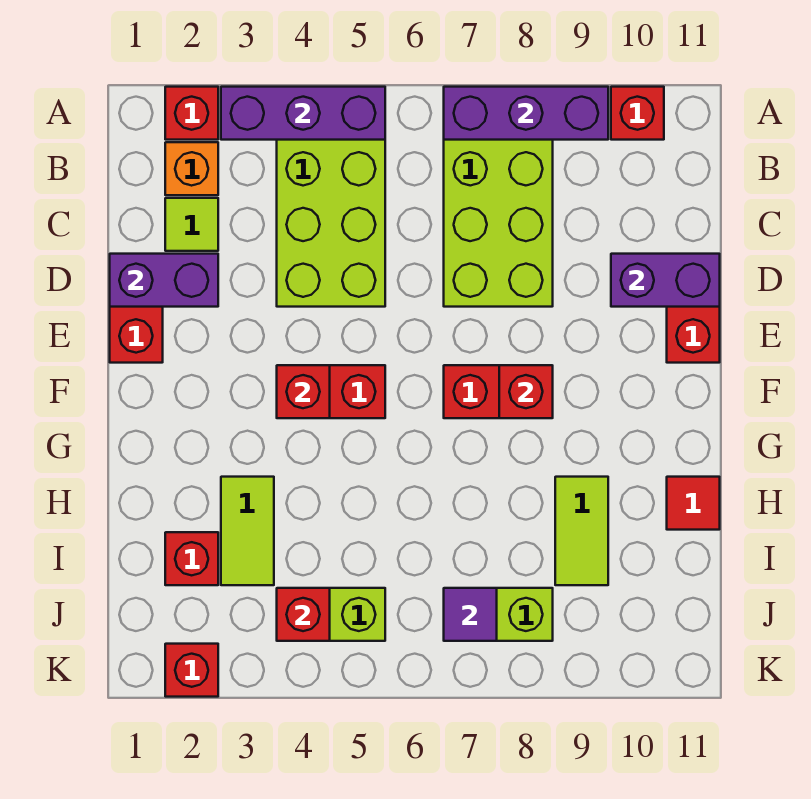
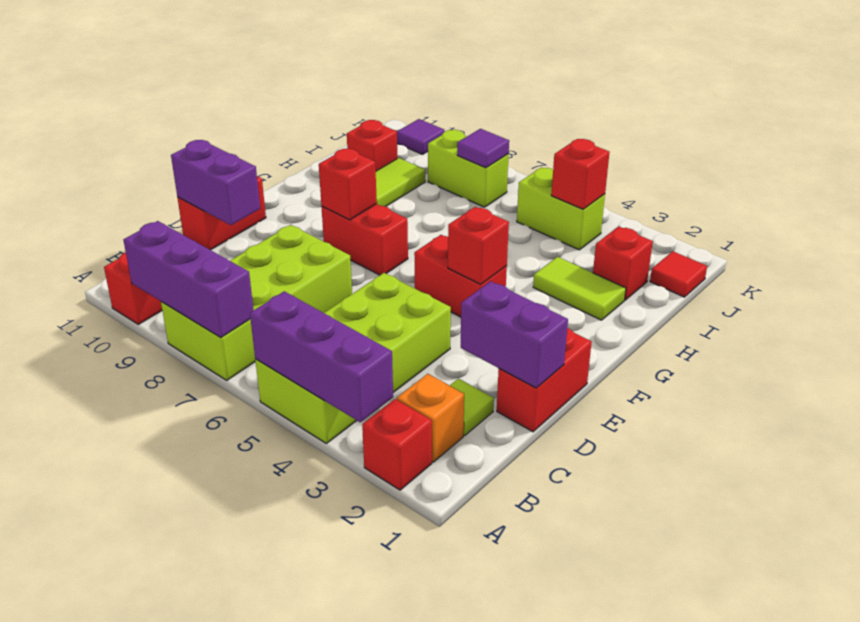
lime 1x2 tile [221,477,274,585] -> lime 1x2 tile turned to [533,257,626,320]
red 1x1 tile [667,477,720,530] -> red 1x1 tile moved to [650,251,707,297]
red 1x1 brick [165,644,218,697] -> red 1x1 brick moved to [347,120,397,171]
none -> purple 1x1 tile [397,119,444,154]

